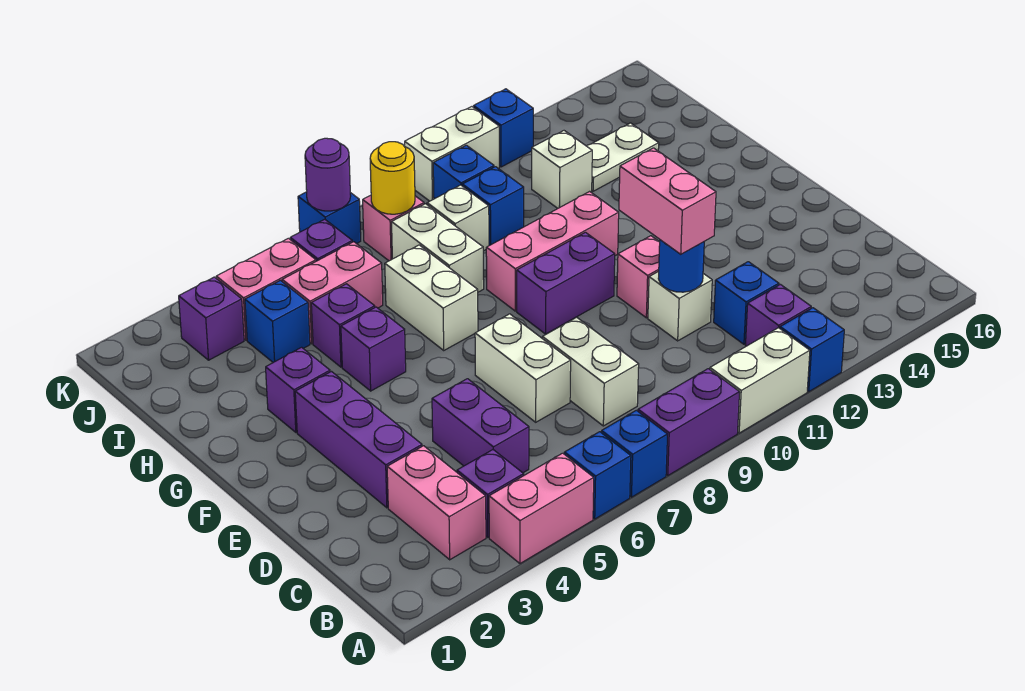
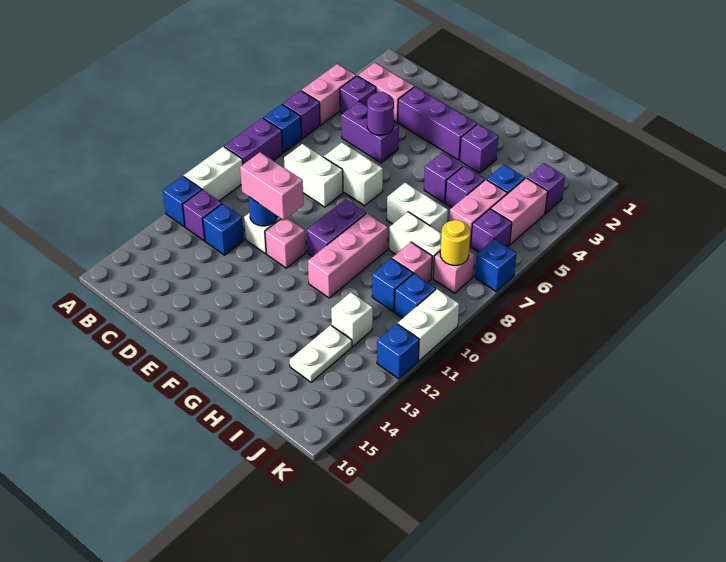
blue 1x1 brick [564,432,631,519] -> purple 1x1 brick [283,90,320,139]
white 1x1 brick [427,185,489,251] -> pink 1x1 brick [392,242,432,282]
purple 1x1 round brick [305,138,351,211] -> purple 1x1 round brick moved to [367,92,394,135]

